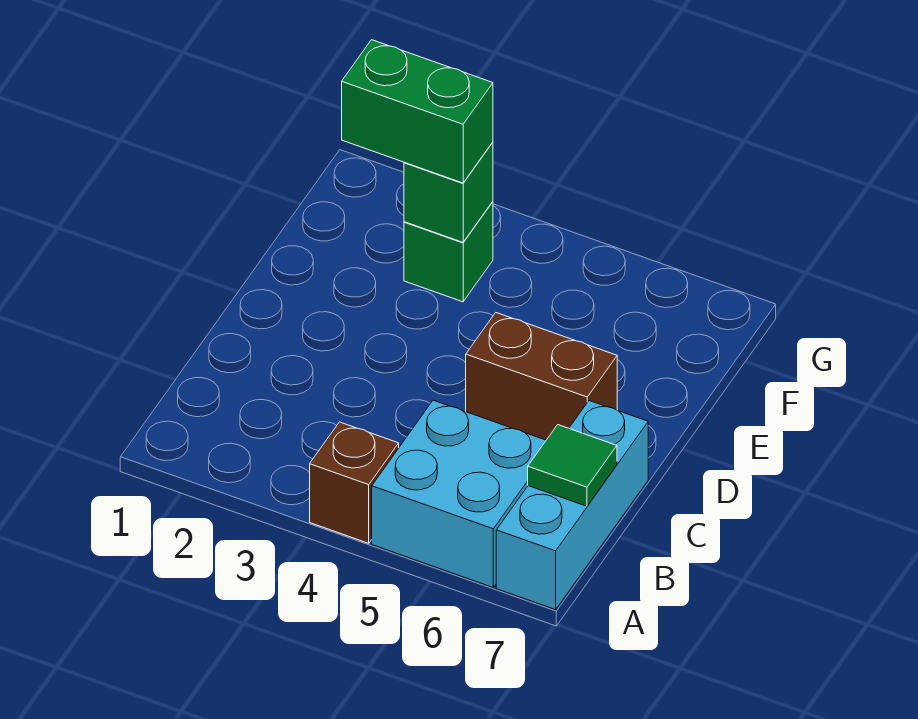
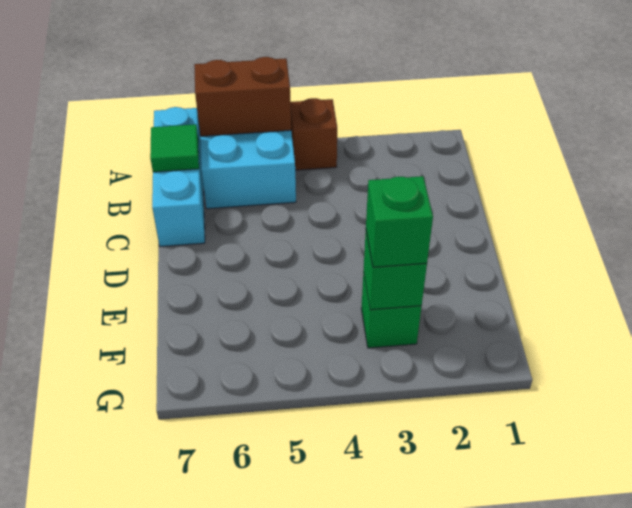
brown 1x2 brick [466,313,617,440] -> brown 1x2 brick moved to [194,57,291,136]
green 1x2 brick [342,40,493,183] -> green 1x1 brick [366,176,433,267]

